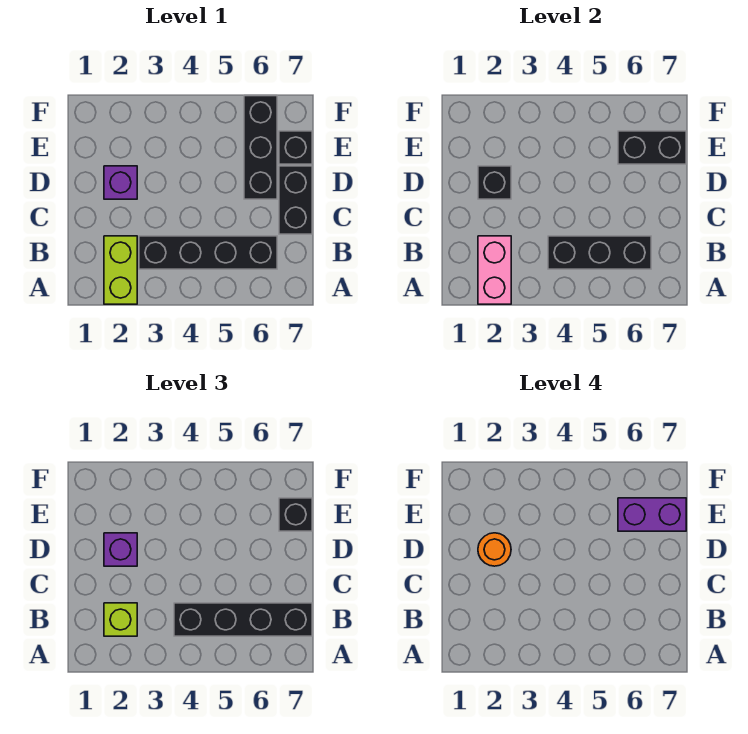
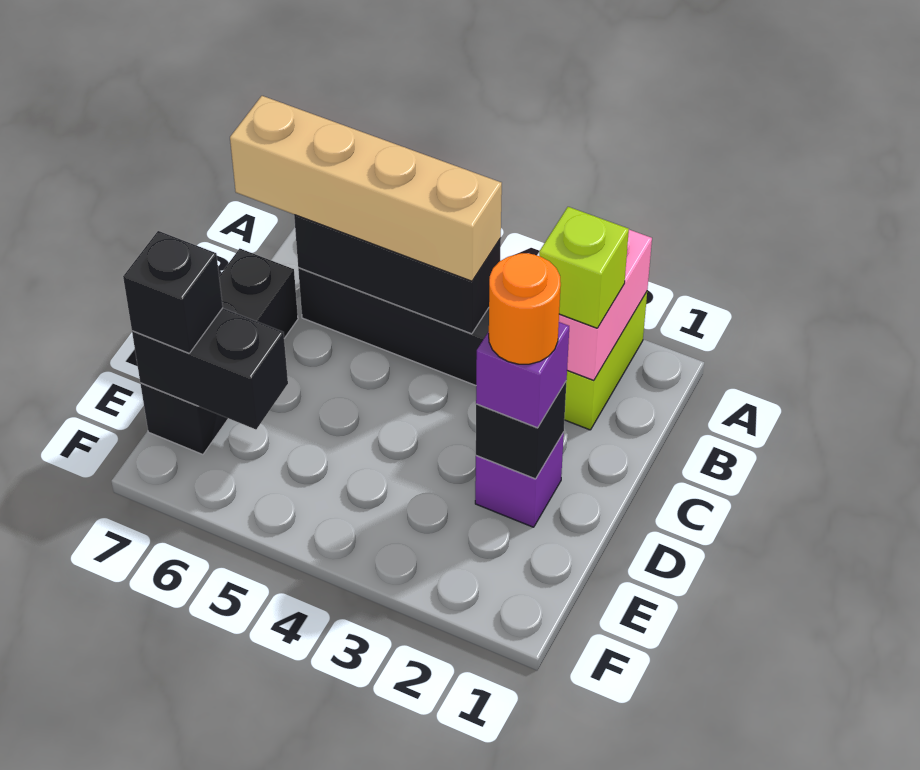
black 1x4 brick [174,603,312,636] -> tan 1x4 brick [230,96,502,281]
black 1x3 brick [244,96,277,199] -> none
purple 1x2 brick [618,498,686,531] -> none

